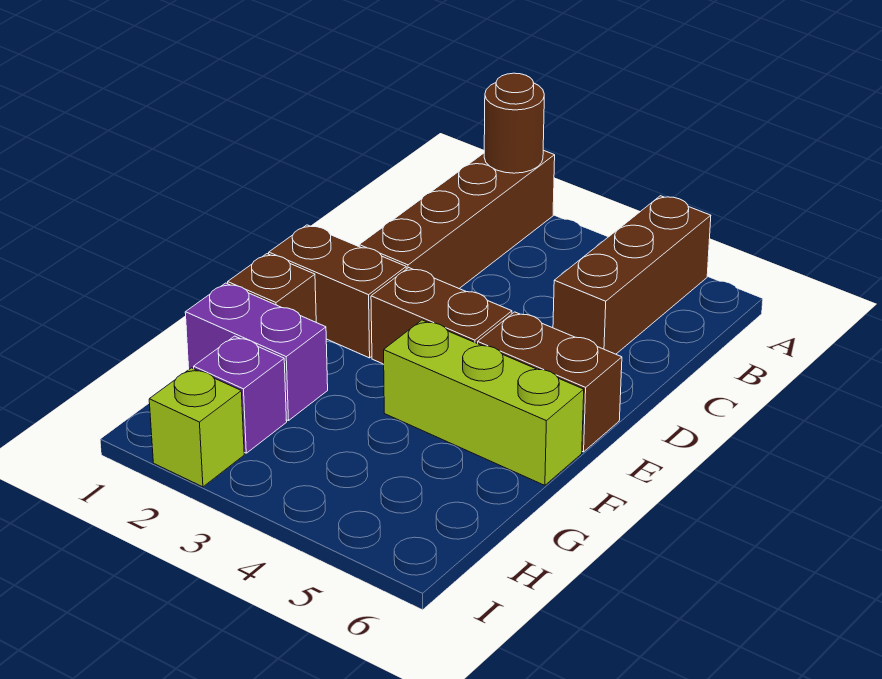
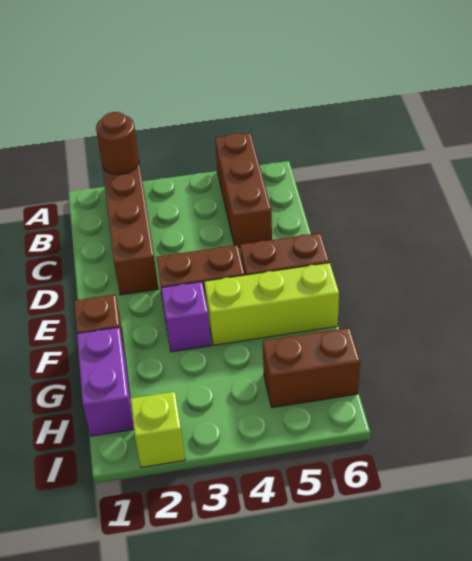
brown 1x2 brick [269,225,406,358] -> brown 1x2 brick moved to [263,328,360,408]
purple 1x2 brick [185,283,328,421] -> purple 1x2 brick turned to [77,327,134,436]
purple 1x1 brick [194,336,287,453] -> purple 1x1 brick moved to [161,282,211,352]

